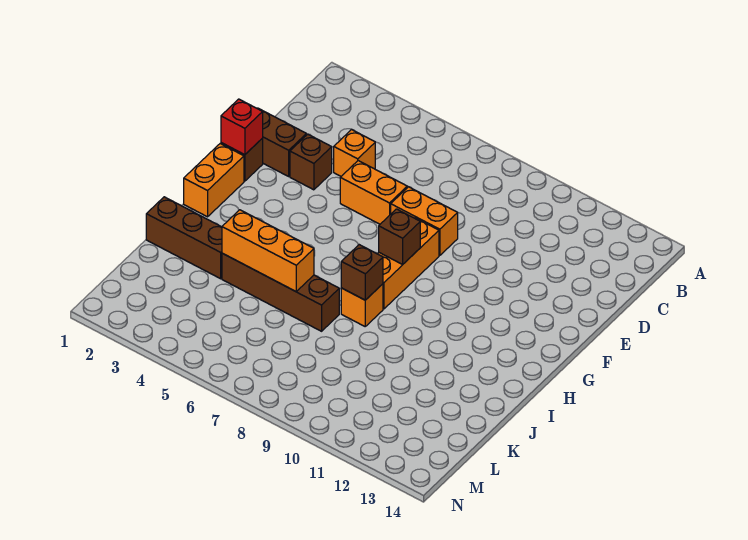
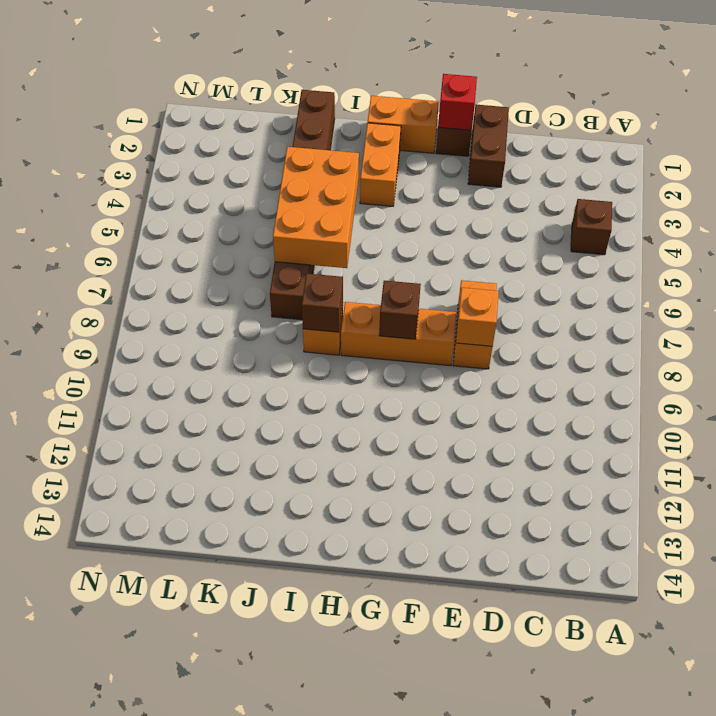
orange 1x1 brick [334,129,375,176] -> orange 1x1 brick moved to [456,288,499,346]
brown 1x1 brick [290,134,332,190] -> brown 1x1 brick moved to [571,199,612,255]
orange 1x2 brick [340,161,407,224] -> orange 1x2 brick moved to [360,123,401,206]
orange 1x3 brick [222,210,314,291] -> orange 2x3 brick [273,147,359,268]

